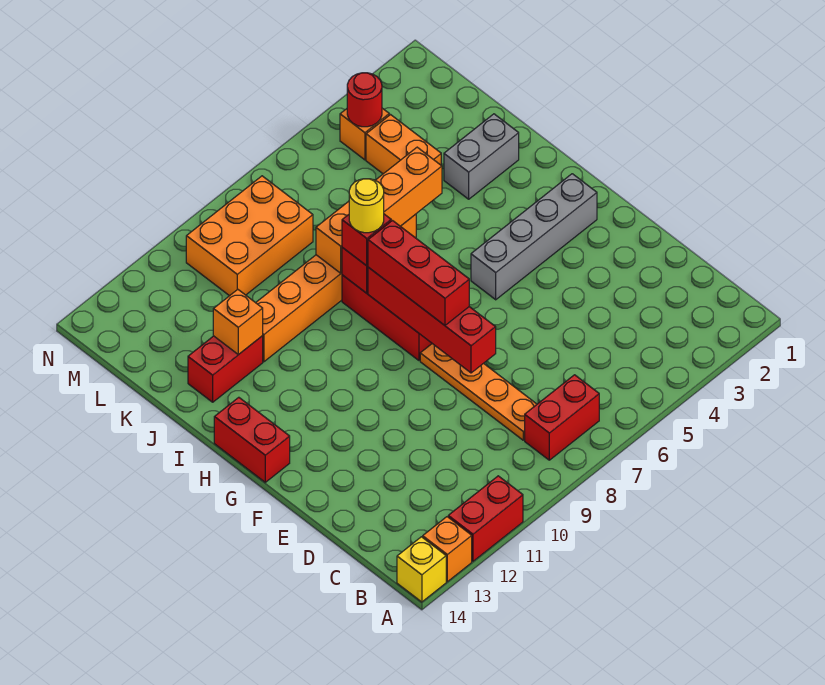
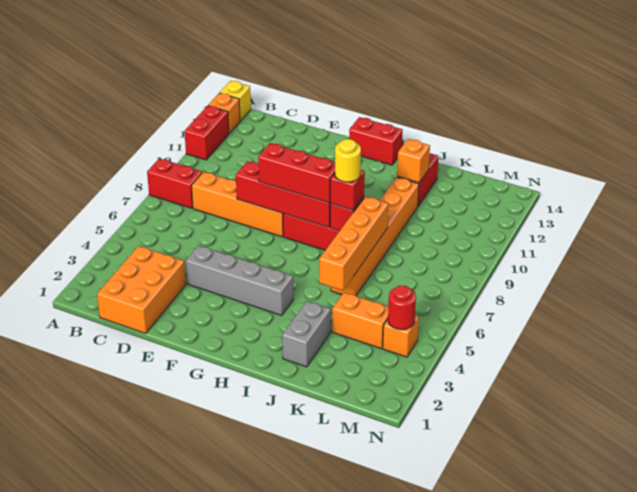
red 1x2 brick [525,375,599,460] -> red 1x2 brick turned to [147,158,202,208]
orange 1x4 plate [420,344,537,440] -> orange 1x4 brick [191,172,283,237]
grey 1x4 brick [471,174,597,300] -> grey 1x4 brick turned to [186,245,293,316]
orange 2x3 brick [186,176,313,296] -> orange 2x3 brick moved to [97,246,186,333]

